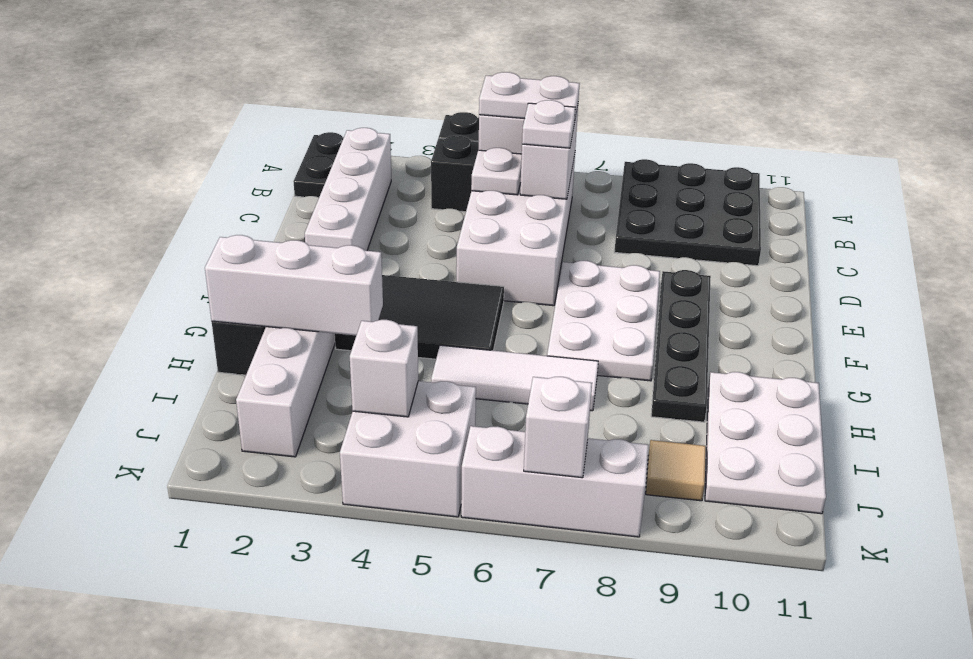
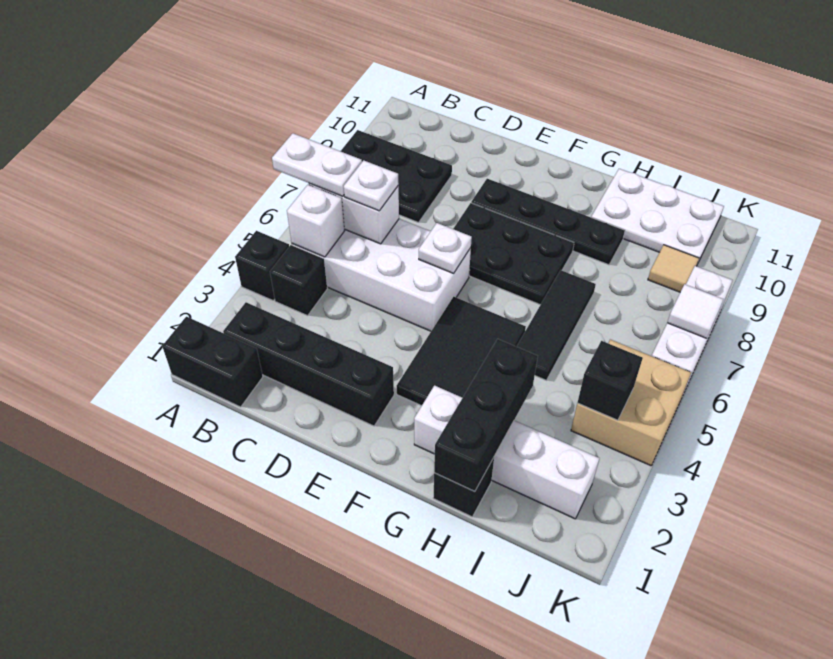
black 1x2 plate [293,132,344,197] -> black 1x2 brick [162,317,263,407]
black 3x3 plate [614,159,761,266] -> black 2x3 plate [341,130,452,222]
white 1x4 brick [305,128,391,251] -> black 1x4 brick [223,302,394,426]
white 1x2 plate [479,72,580,122] -> white 1x2 plate turned to [272,133,362,196]
white 1x1 plate [471,148,522,195] -> white 1x1 plate moved to [419,223,472,273]
white 2x3 plate [547,261,660,381] -> black 2x3 plate [453,203,574,305]
white 1x3 brick [205,235,383,335] -> black 1x3 brick [434,339,538,492]
white 1x3 tile [431,345,598,411] -> black 1x3 tile [517,270,596,380]
white 2x2 brick [340,381,476,517] -> tan 2x2 brick [571,340,691,466]
white 1x1 brick [350,320,418,417] -> black 1x1 brick [577,341,643,420]
white 1x1 brick [524,377,592,478] -> white 1x1 tile [667,284,723,338]

